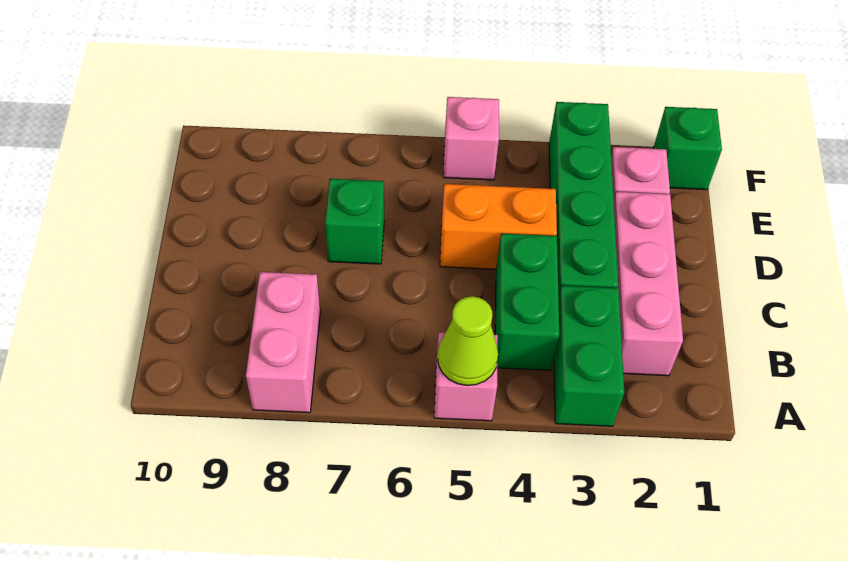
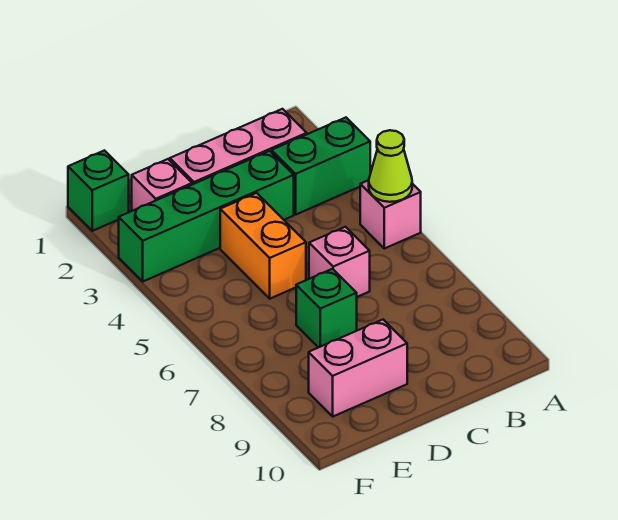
pink 1x2 brick [246,272,320,413] -> pink 1x2 brick moved to [309,320,407,416]
green 1x2 brick [495,233,559,370] -> none
pink 1x1 brick [443,97,499,180] -> pink 1x1 brick moved to [309,227,370,297]

